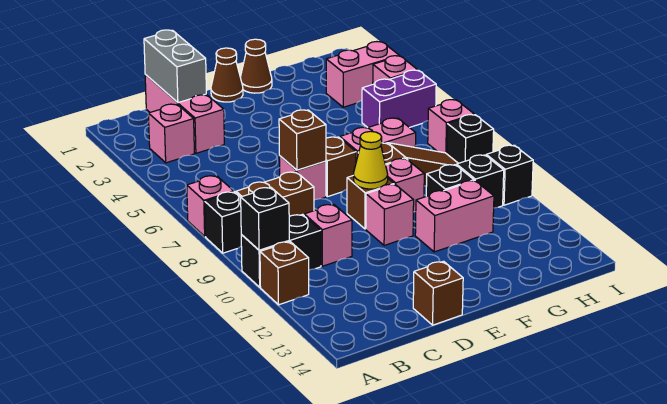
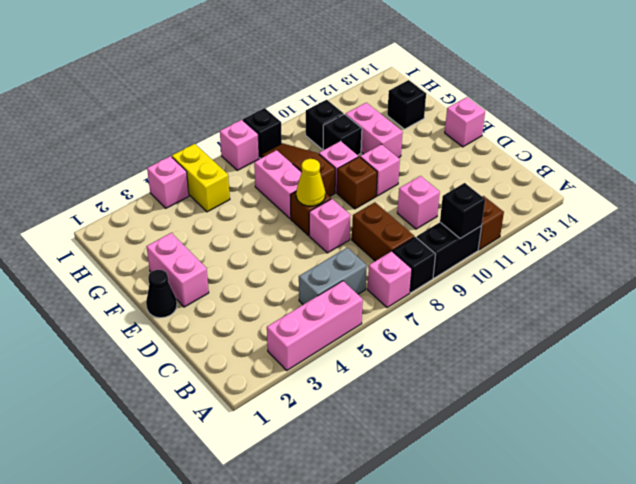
black 1x2 brick [241,214,321,287] -> black 1x2 brick turned to [417,222,482,278]
pink 1x1 brick [148,104,194,163] -> pink 1x1 brick moved to [445,97,485,147]
pink 1x3 brick [145,75,224,153] -> pink 1x3 brick moved to [267,281,363,370]
grey 1x2 brick [144,30,206,103] -> grey 1x2 brick moved to [299,248,367,304]
brown 1x1 brick [279,110,326,170] -> none
brown 1x1 brick [413,261,463,325] -> none
brown 1x1 cone [211,48,243,102] -> black 1x1 cone [146,270,177,318]
yellow 1x1 cone [354,131,388,189] -> yellow 1x1 cone moved to [296,159,325,206]
brown 1x1 cone [240,39,272,93] -> none
pink 1x2 brick [326,42,399,107] -> pink 1x2 brick moved to [146,233,209,307]
purple 1x2 brick [362,70,436,128] -> yellow 1x2 brick [172,144,230,212]
black 1x1 brick [486,145,533,205] -> black 1x1 brick moved to [387,80,426,129]

